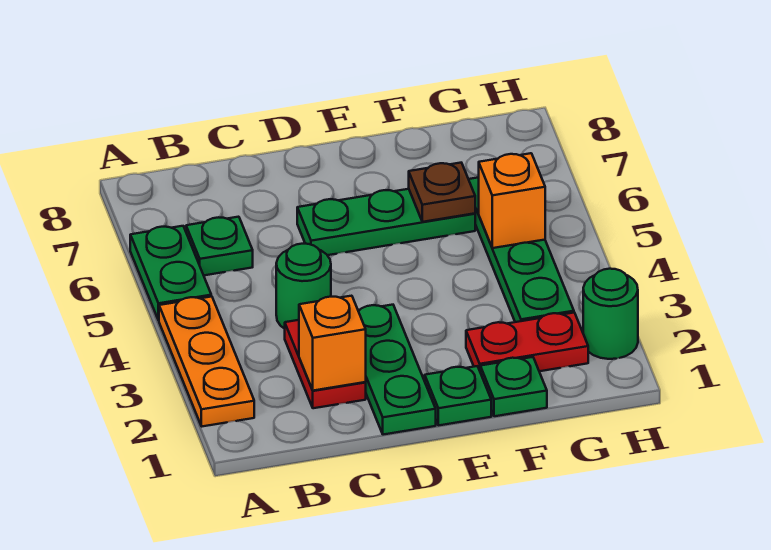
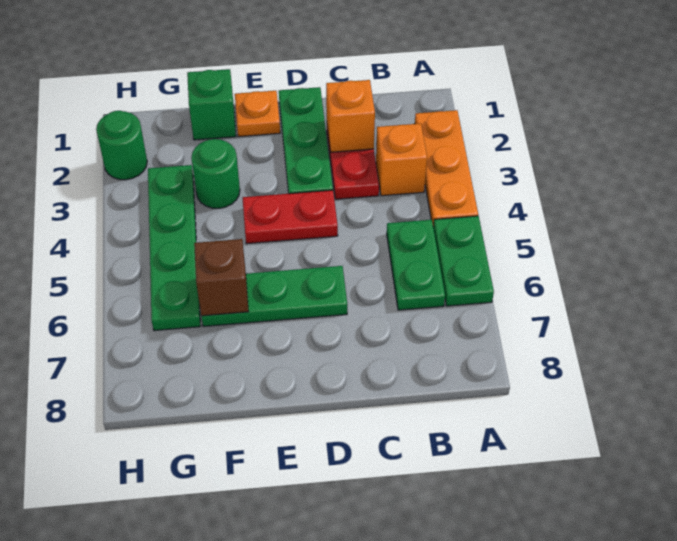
green 1x1 plate [186,217,253,275] -> green 1x2 plate [387,220,445,310]
green 1x1 round brick [276,244,331,329] -> green 1x1 round brick moved to [191,139,240,208]
green 1x1 plate [425,366,491,425] -> orange 1x1 plate [235,91,280,137]
green 1x1 plate [480,357,547,416] -> green 1x1 brick [187,69,236,140]
red 1x2 plate [466,313,588,371] -> red 1x2 plate moved to [243,190,338,244]
brown 1x1 plate [409,163,475,222] -> brown 1x1 brick [194,239,249,316]
orange 1x1 brick [479,153,545,248] -> orange 1x1 brick moved to [376,123,427,196]

